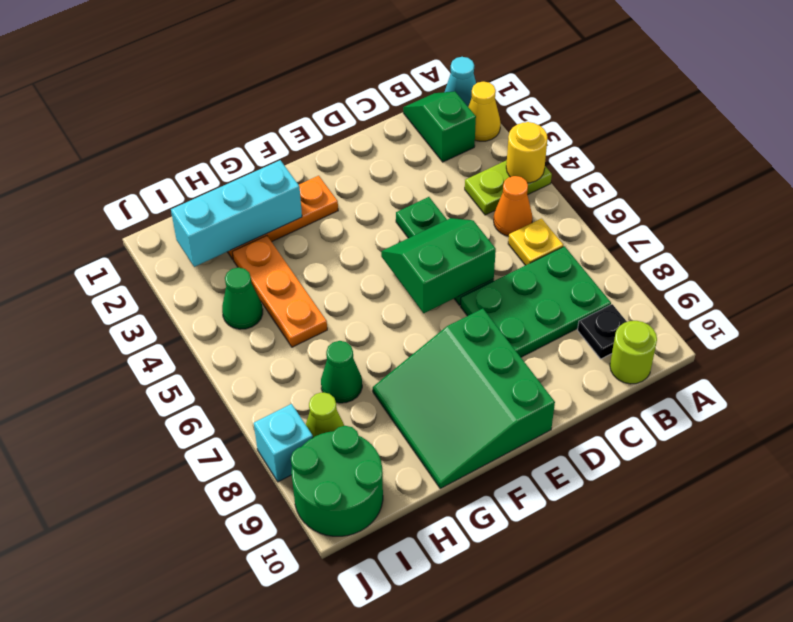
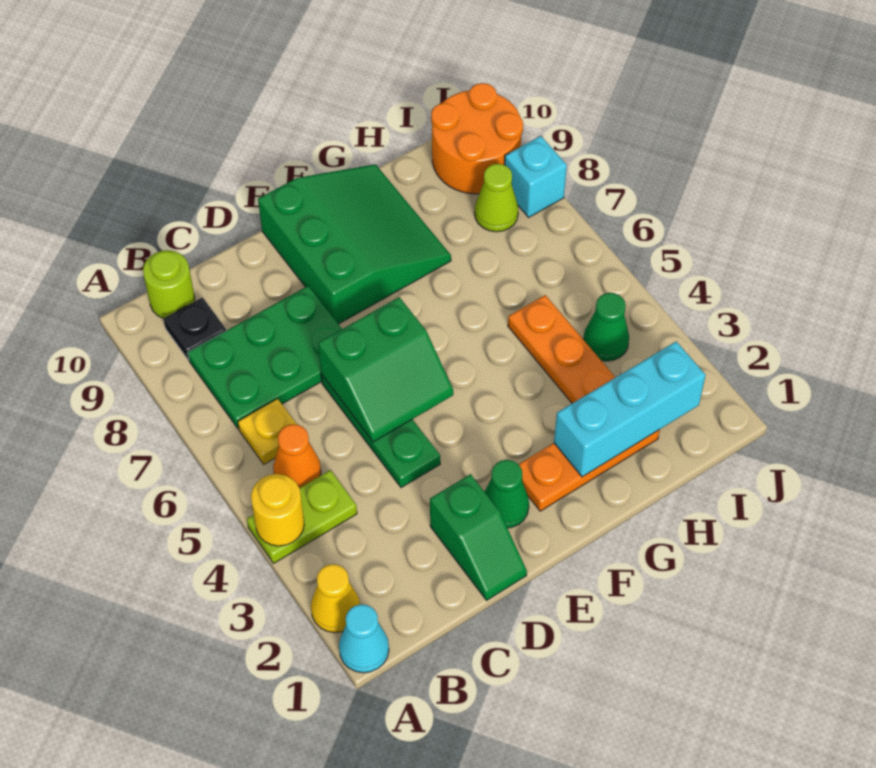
green 1x2 slope [403,92,476,162] -> green 1x2 slope moved to [430,474,527,600]
green 1x1 cone [321,341,362,403] -> green 1x1 cone moved to [484,460,529,528]
green 2x2 round brick [291,426,383,536] -> orange 2x2 round brick [431,83,523,194]

